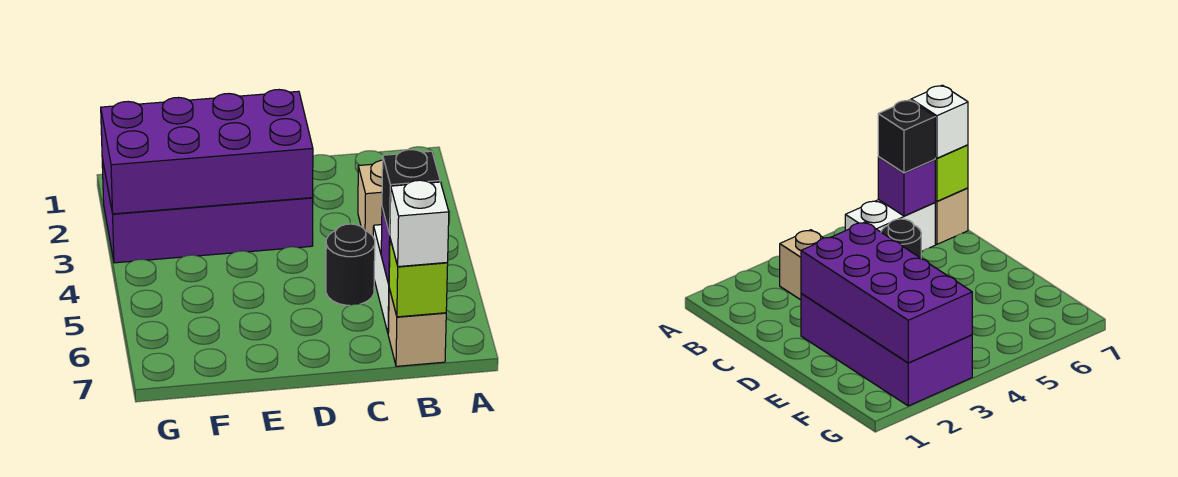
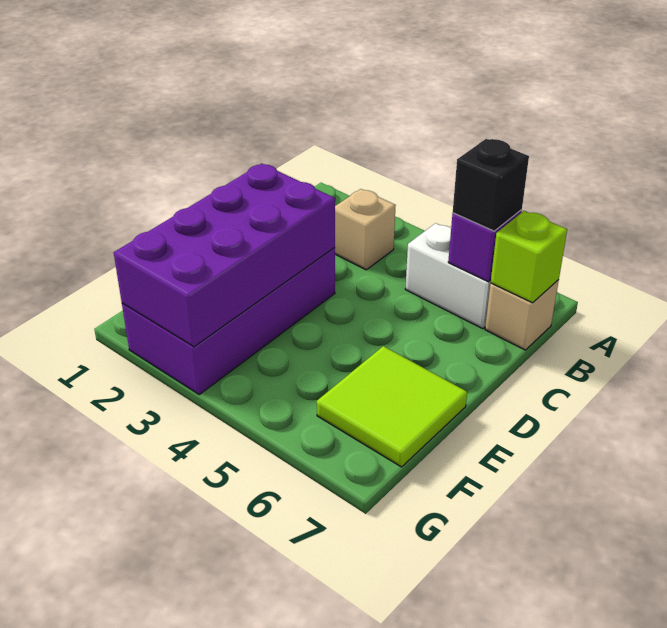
white 1x1 brick [390,180,449,267] -> none
black 1x1 round brick [326,224,375,305] -> none
none -> lime 2x2 tile [317,346,467,467]

